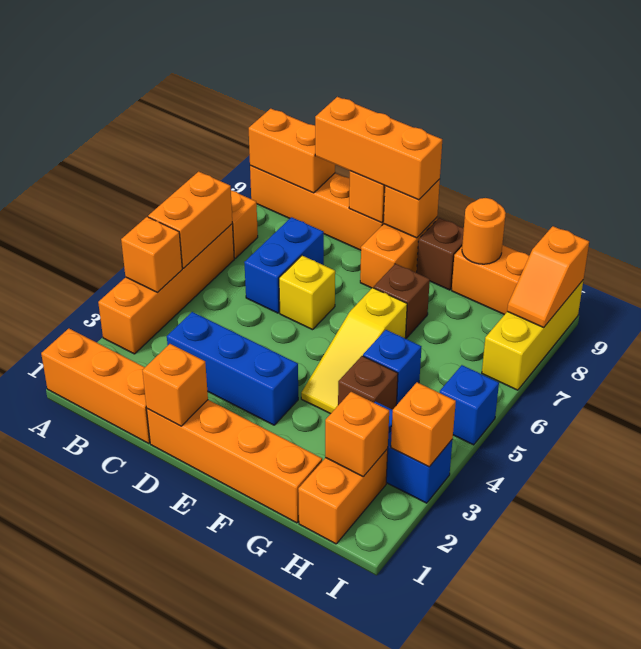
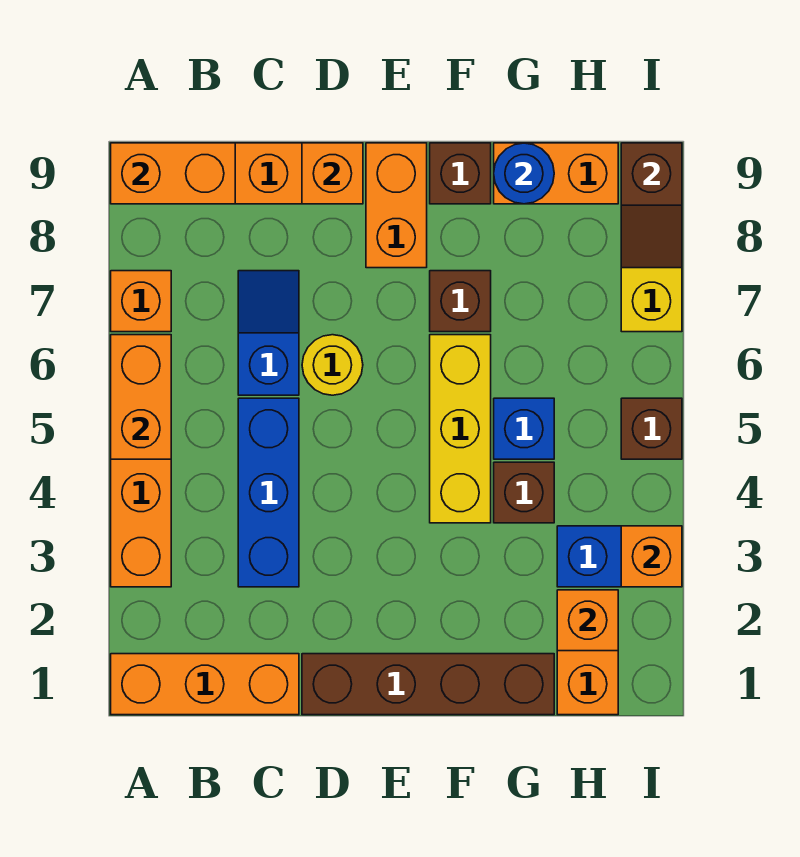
orange 1x1 brick [121,217,182,292] -> none
blue 1x3 brick [167,312,298,425] -> blue 1x3 brick turned to [238,398,299,587]
blue 1x2 brick [244,217,324,313] -> blue 1x2 slope [238,271,299,395]
orange 1x3 brick [315,97,442,200] -> none
orange 1x4 brick [147,400,322,523] -> brown 1x4 brick [302,654,554,715]
orange 1x1 brick [142,344,208,426] -> none
yellow 1x1 brick [279,256,335,330] -> yellow 1x1 round brick [302,335,363,395]
orange 1x1 brick [384,179,440,238] -> none
yellow 1x3 slope [301,288,407,414] -> yellow 1x3 brick [430,335,491,523]
orange 1x1 round brick [462,198,506,264] -> blue 1x1 round brick [494,143,554,204]
blue 1x1 brick [440,365,499,445] -> brown 1x1 brick [621,398,682,459]
orange 1x2 slope [507,226,589,327] -> brown 1x2 slope [621,143,682,268]

